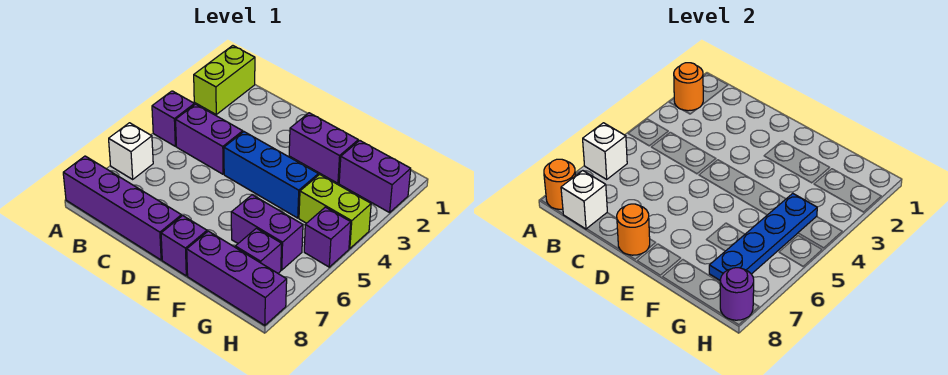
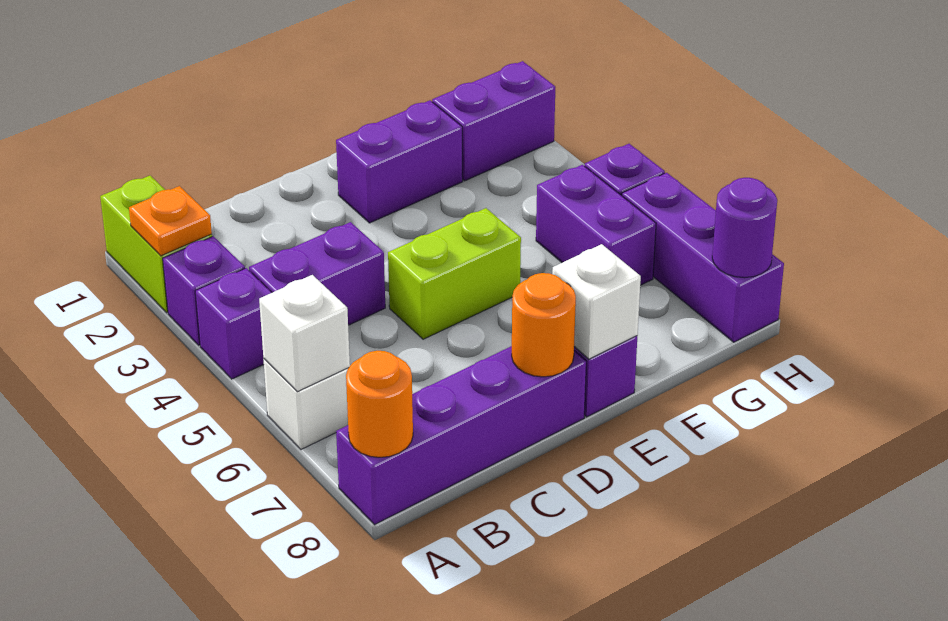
orange 1x1 round brick [674,63,703,111] -> orange 1x1 plate [129,186,212,256]
white 1x1 brick [561,171,607,229] -> white 1x1 brick moved to [552,244,641,359]
blue 1x3 brick [224,132,318,218] -> none
purple 1x2 brick [231,195,303,270] -> purple 1x2 brick turned to [536,165,656,285]
purple 1x3 brick [187,231,287,325] -> purple 1x3 brick turned to [622,173,784,342]
lime 1x2 brick [299,174,371,249] -> lime 1x2 brick moved to [388,208,521,339]
blue 1x4 plate [709,193,817,280] -> none
purple 1x1 brick [235,228,282,273] -> purple 1x1 brick moved to [163,236,245,345]

